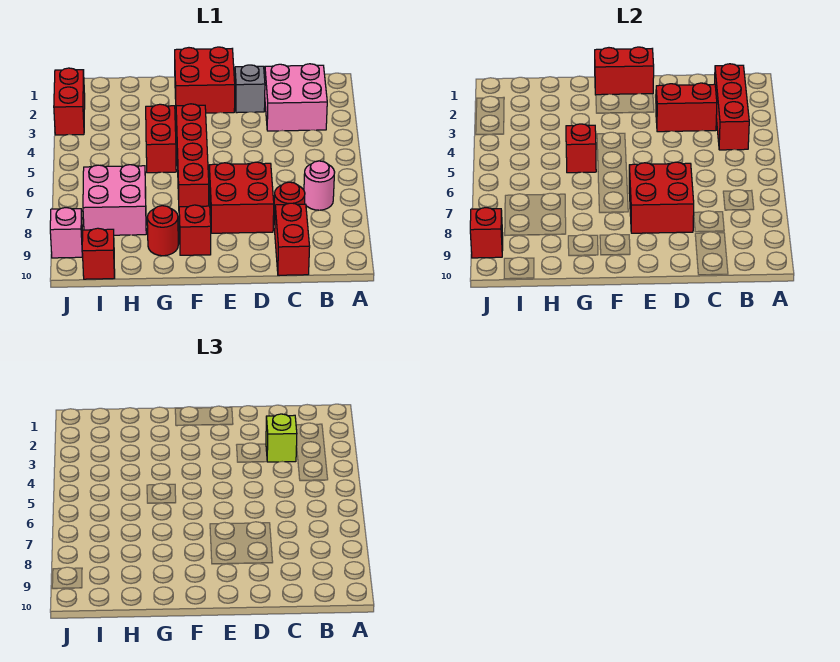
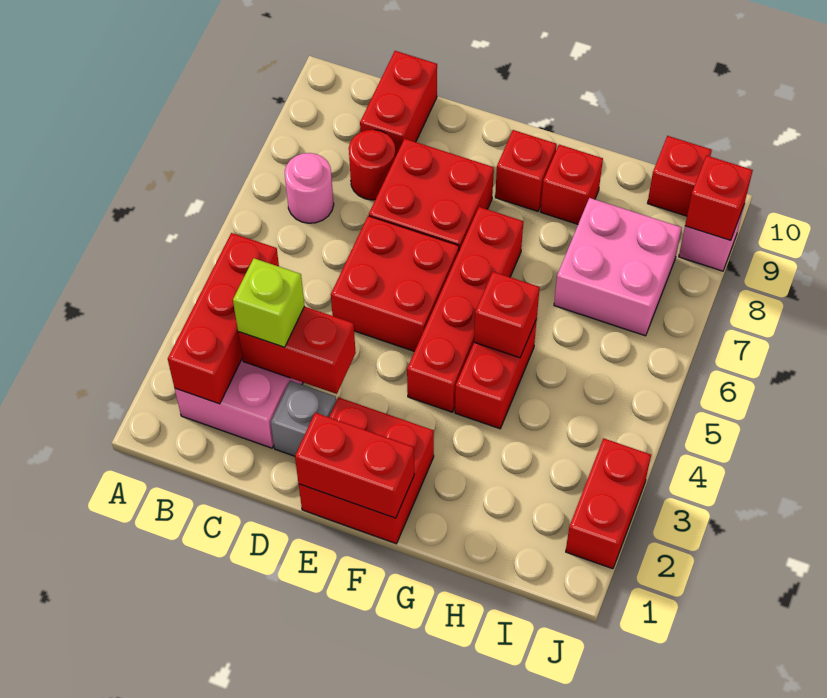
red 2x2 brick [629,162,694,233] -> red 2x2 brick moved to [331,216,459,351]
red 1x1 round brick [147,206,178,256] -> red 1x1 brick [541,145,603,224]

